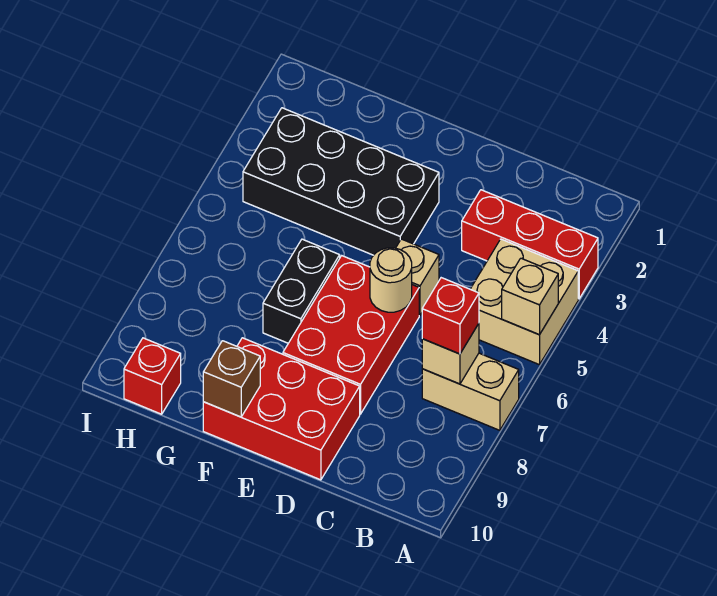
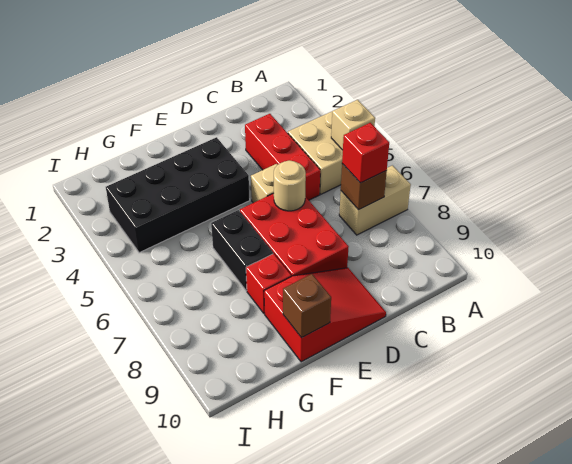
red 1x3 brick [462,190,598,299] -> red 1x3 brick turned to [245,114,320,200]
tan 1x1 brick [422,324,479,384] -> brown 1x1 brick [341,164,387,210]
red 2x3 brick [203,338,360,480] -> red 2x3 slope [264,268,386,362]
red 1x1 brick [124,338,181,414] -> red 1x1 brick moved to [246,254,291,314]

